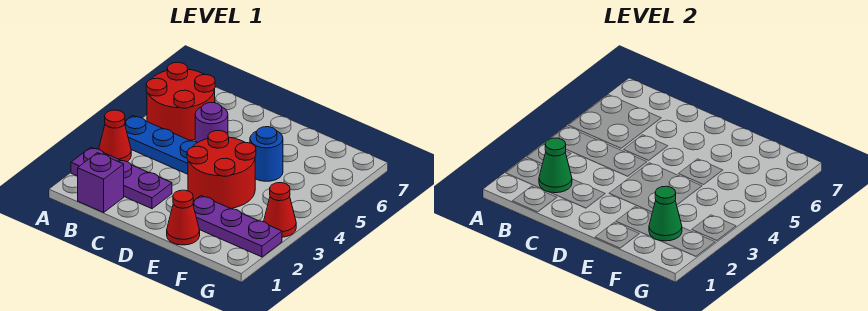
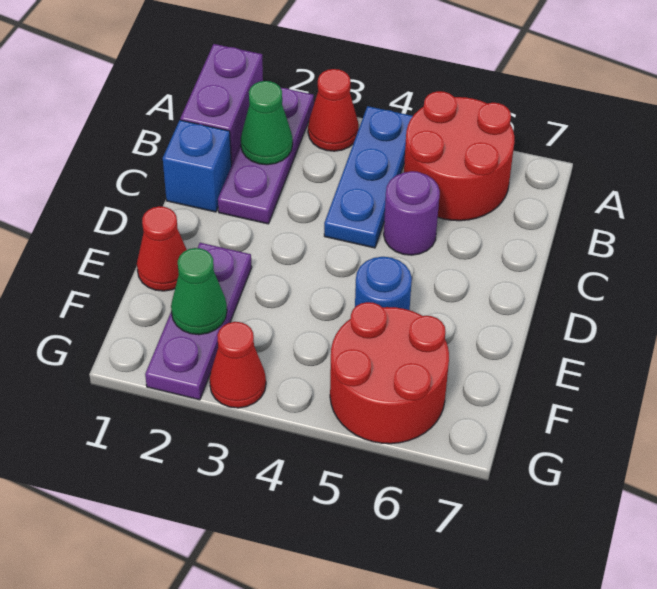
purple 1x1 brick [78,153,124,212] -> purple 1x2 brick [180,44,263,166]
none -> blue 1x1 brick [163,120,231,212]
red 2x2 round brick [187,130,256,208] -> red 2x2 round brick moved to [330,302,449,444]

